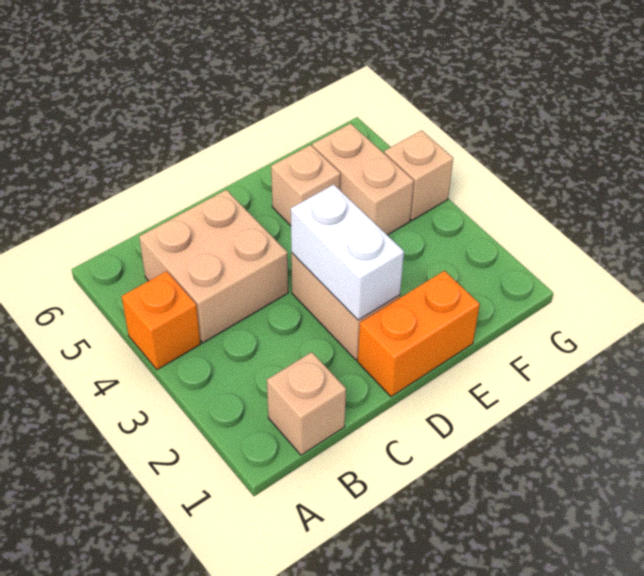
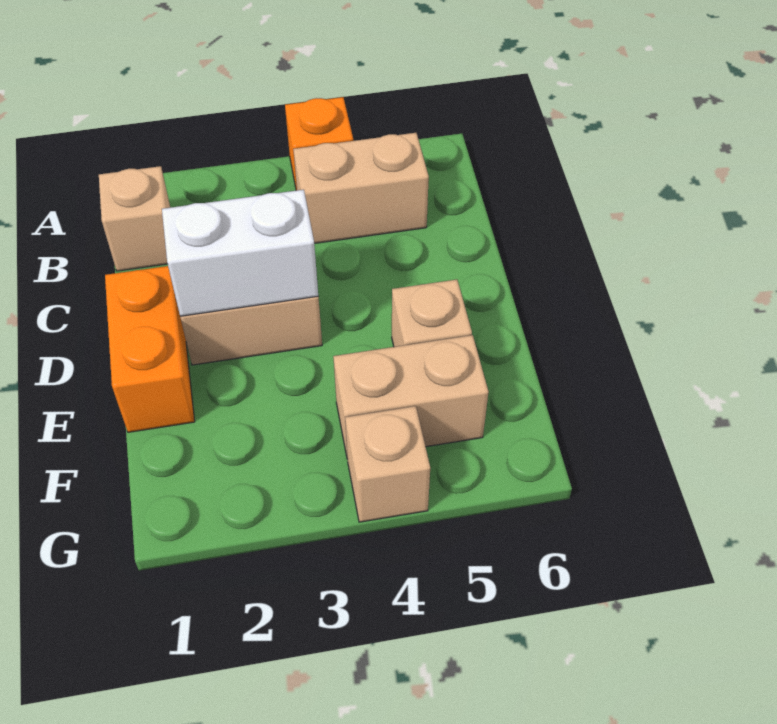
tan 2x2 brick [139,190,288,343] -> tan 1x2 brick [293,133,429,243]

